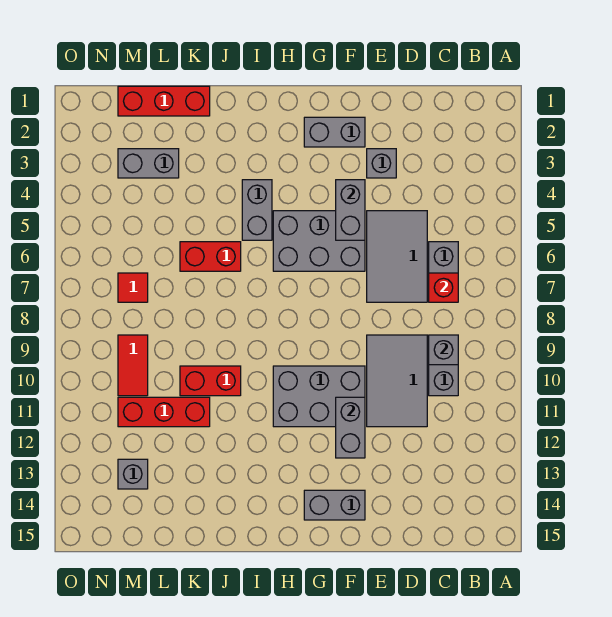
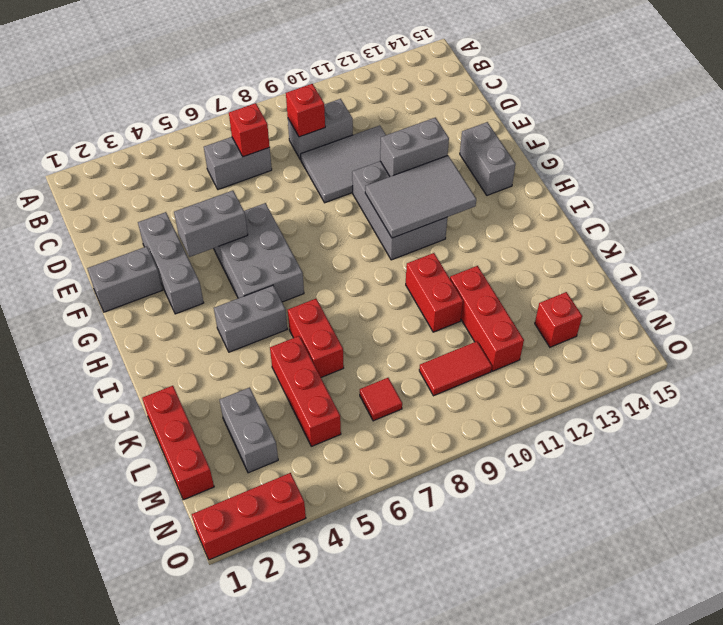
grey 1x1 brick [429,335,458,365] -> red 1x1 brick [286,84,325,137]
grey 2x3 tile [367,211,427,302] -> grey 2x3 tile moved to [365,156,476,238]
grey 1x1 brick [367,149,396,178] -> grey 1x3 brick [138,212,204,314]
grey 1x2 brick [304,117,365,147] -> grey 1x2 brick turned to [87,246,162,312]
none -> red 1x3 brick [270,336,341,446]
grey 1x1 brick [118,459,148,489] -> red 1x1 brick [535,292,582,347]
none -> red 1x3 brick [192,473,306,560]

